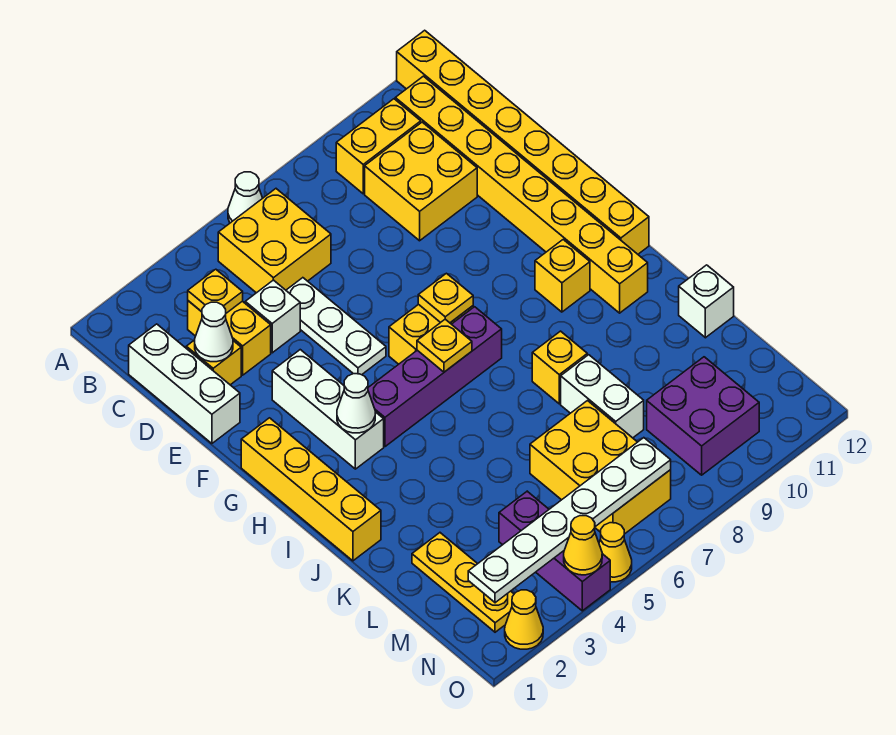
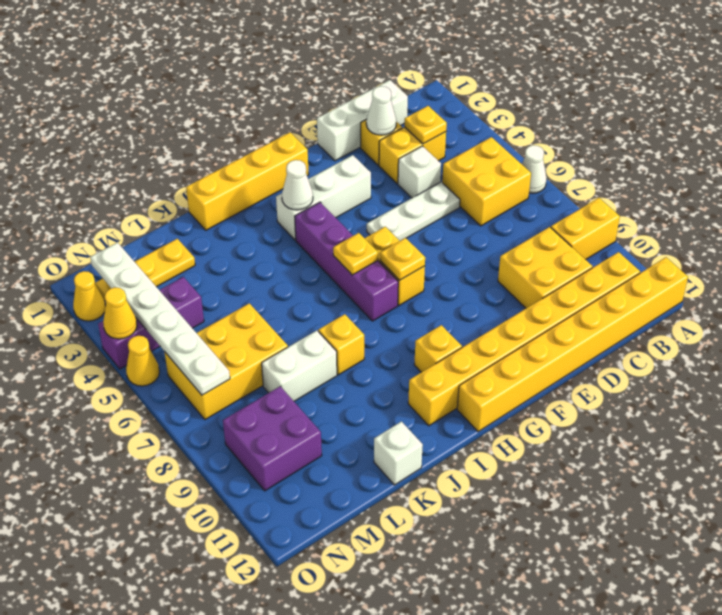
yellow 1x2 brick [336,99,421,194] -> yellow 1x2 brick turned to [551,198,620,260]

